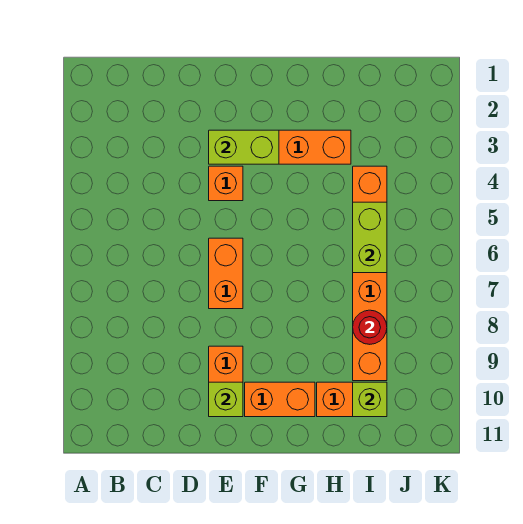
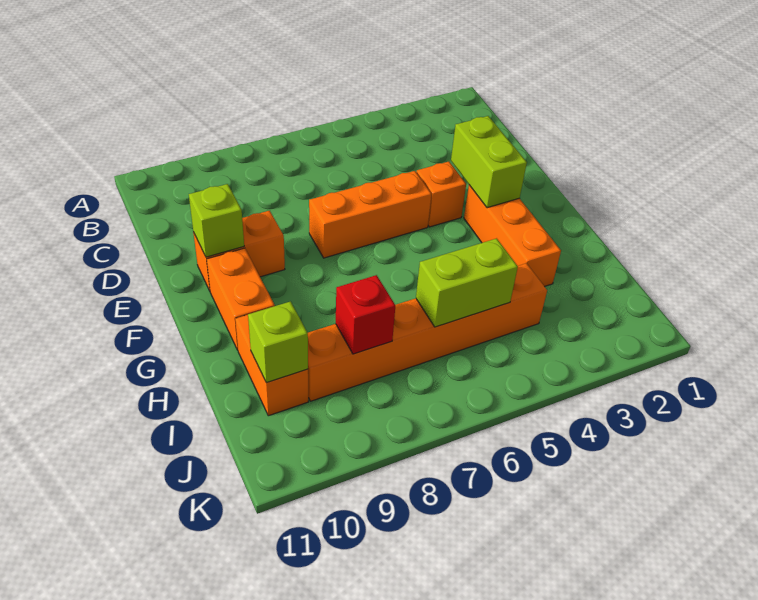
orange 1x2 brick [209,238,243,309] -> orange 1x3 brick [309,171,431,258]
red 1x1 round brick [353,310,387,344] -> red 1x1 brick [336,275,395,354]

